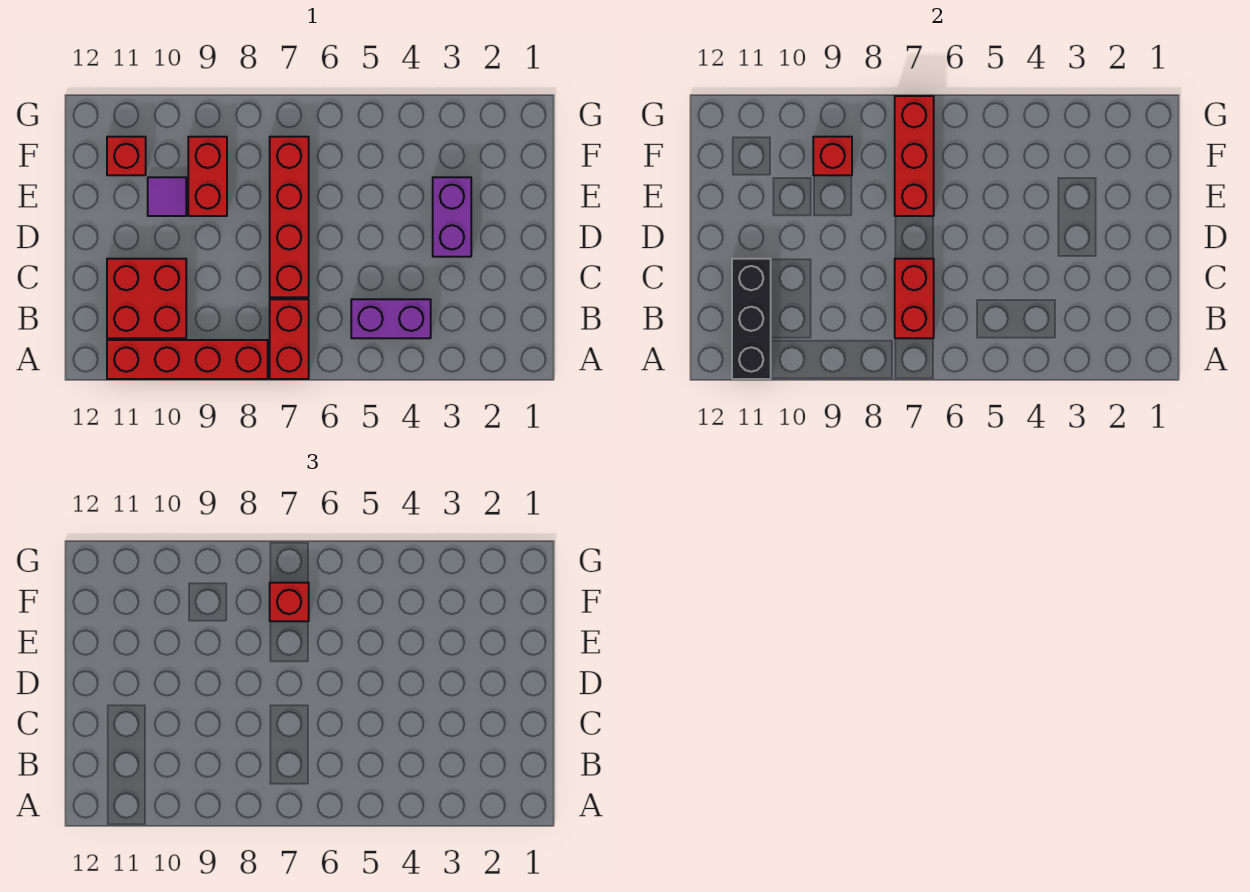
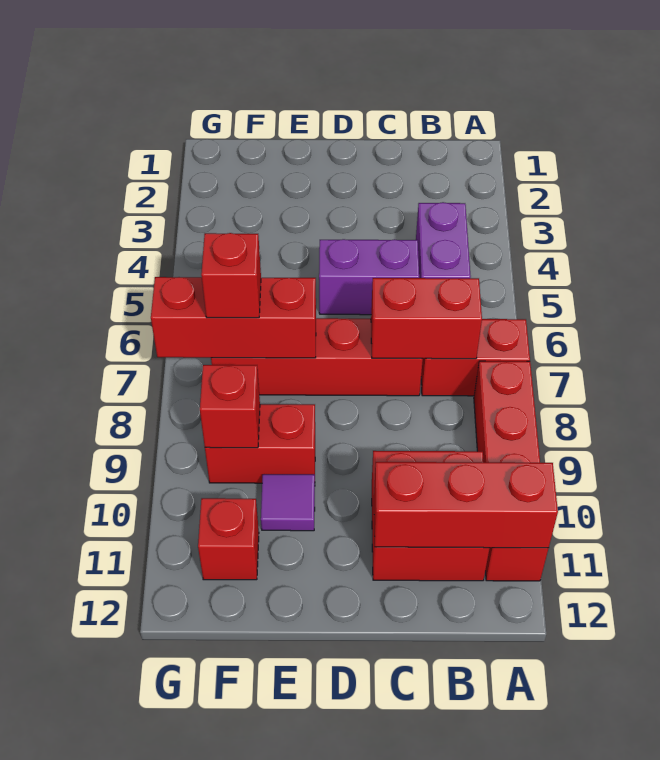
black 1x3 brick [732,259,771,379] -> red 1x3 brick [374,462,558,548]
purple 1x2 brick [433,177,471,257] -> purple 1x2 brick moved to [319,239,419,315]

